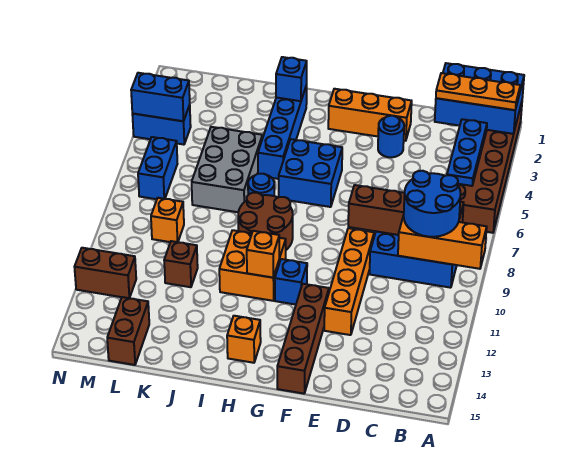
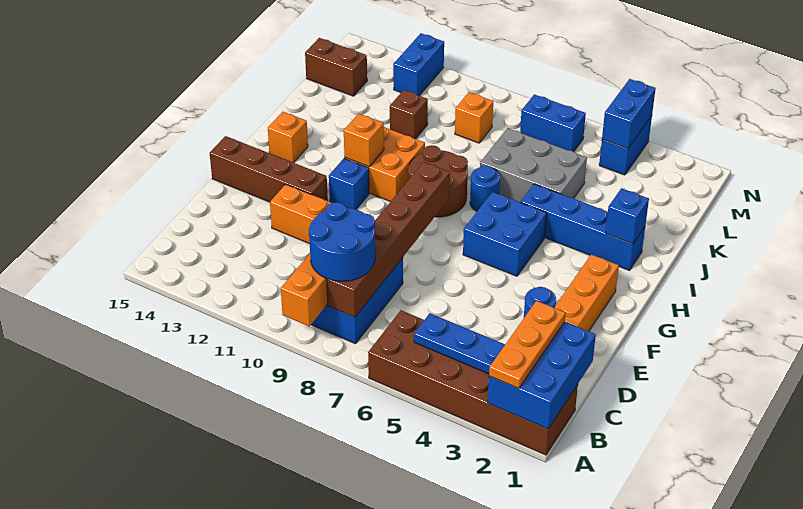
brown 1x4 brick [348,185,464,235] -> brown 1x6 brick [327,162,450,317]
brown 1x2 brick [75,248,136,298] -> blue 1x2 brick [393,33,444,96]

